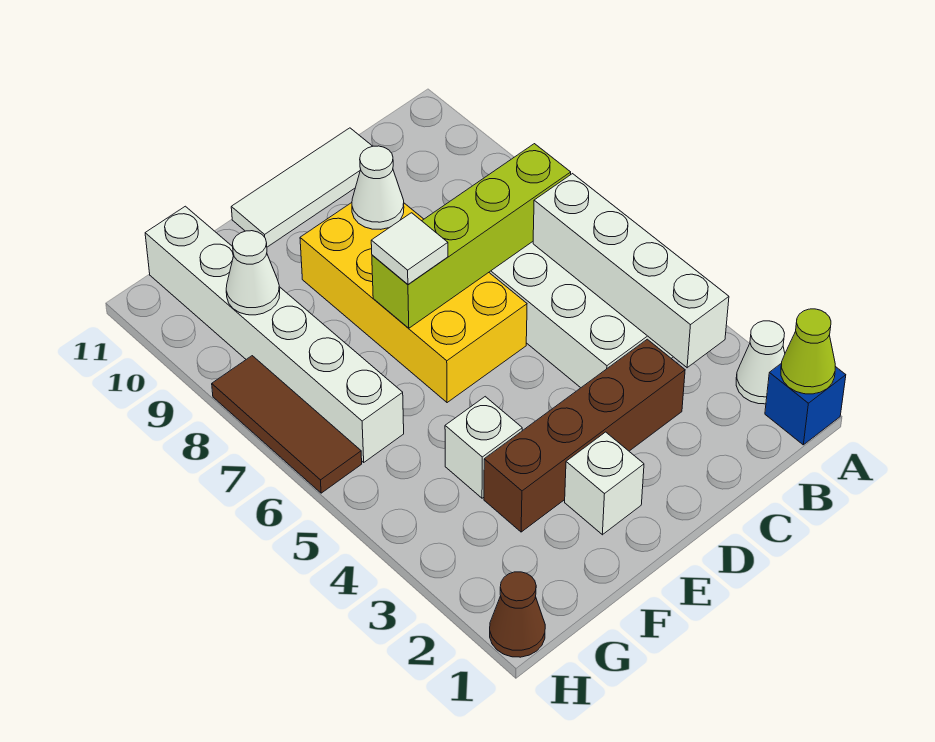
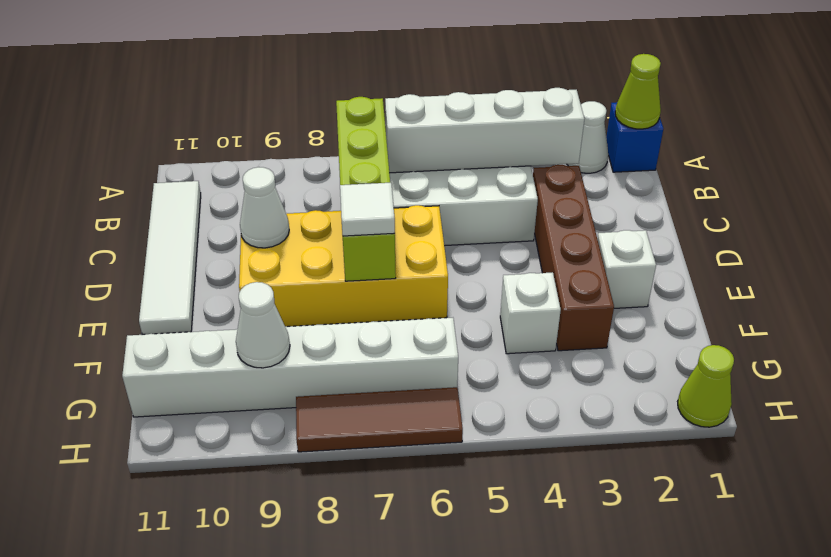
white 1x3 tile [231,128,373,247] -> white 1x4 tile [139,181,201,335]
brown 1x1 cone [490,572,545,657] -> lime 1x1 cone [678,345,734,427]

